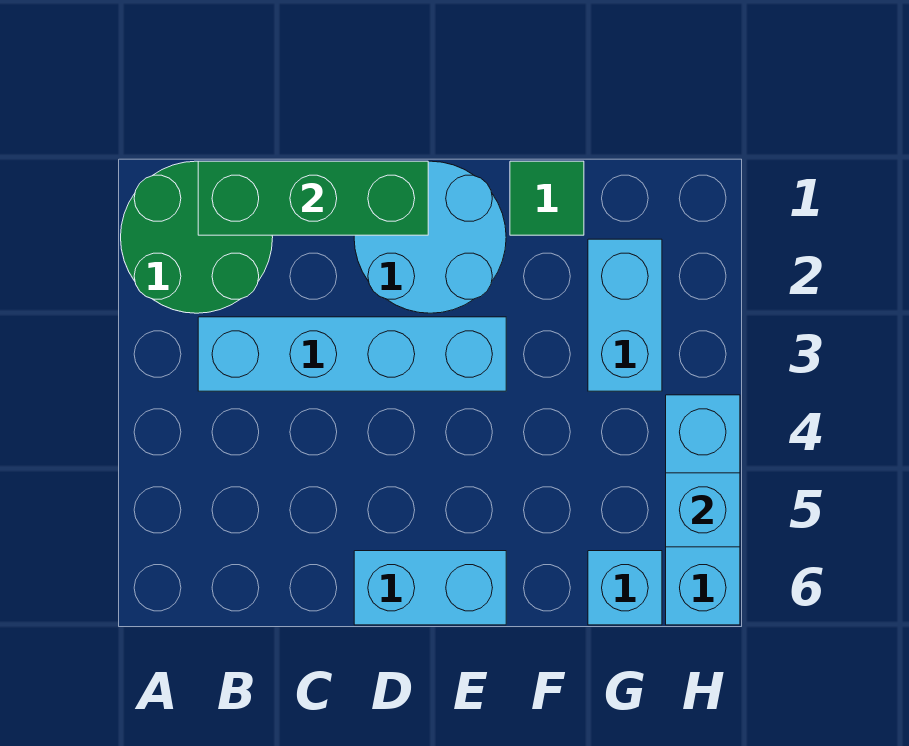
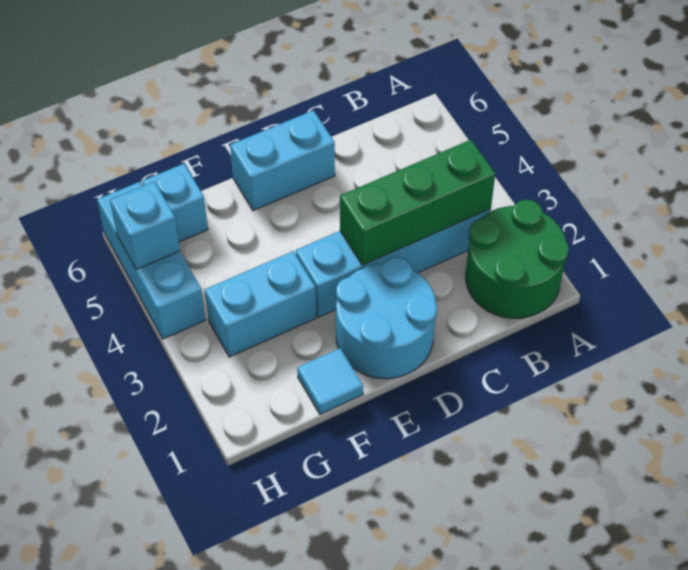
green 1x3 brick [198,161,428,235] -> green 1x3 brick moved to [340,140,495,265]
green 1x1 tile [510,161,584,235] -> cyan 1x1 tile [297,348,363,414]
cyan 1x2 brick [588,239,662,391] -> cyan 1x2 brick turned to [205,251,316,357]

